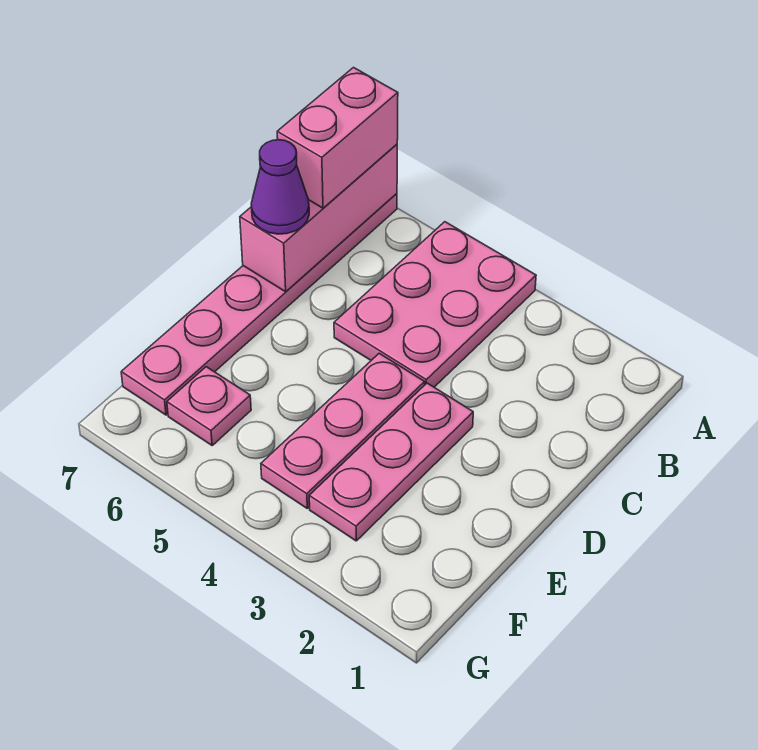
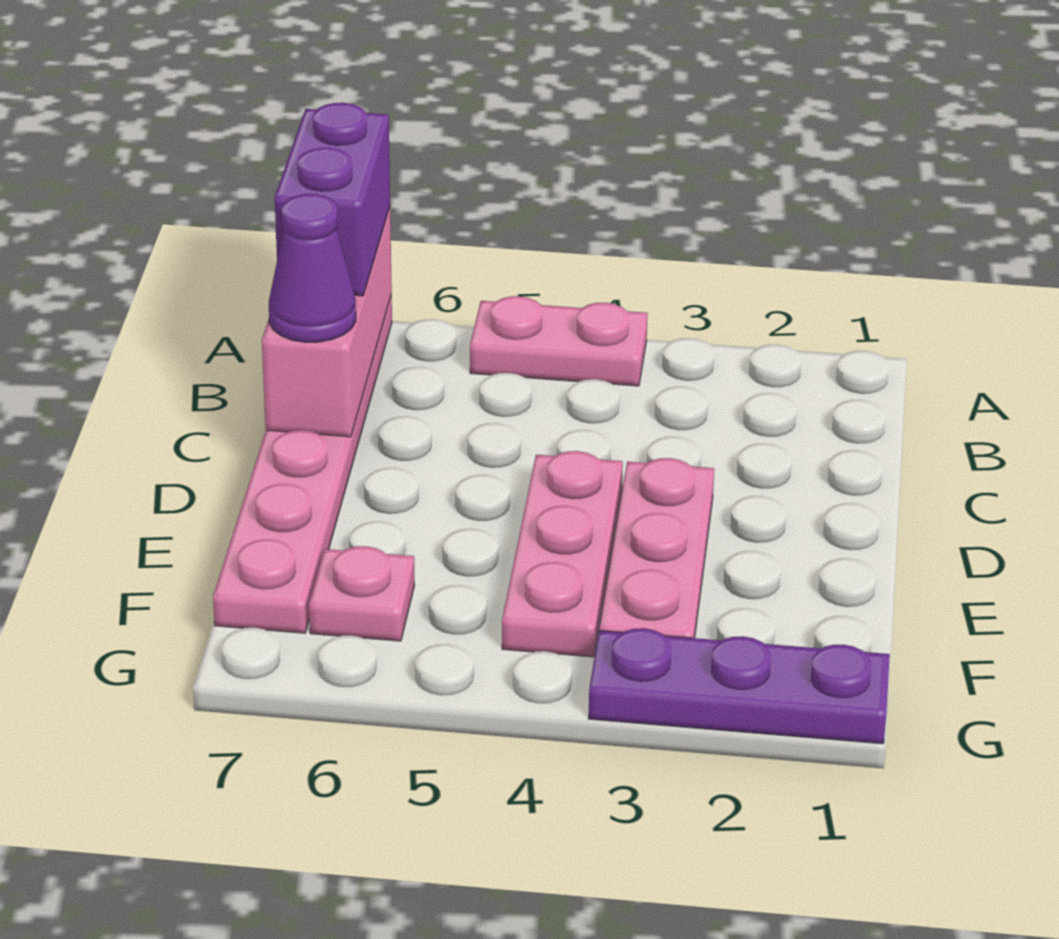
pink 2x3 plate [334,222,536,387] -> pink 1x2 plate [470,296,648,386]
pink 1x2 brick [277,68,398,208] -> purple 1x2 brick [275,103,390,296]
none -> purple 1x3 plate [589,628,890,744]

